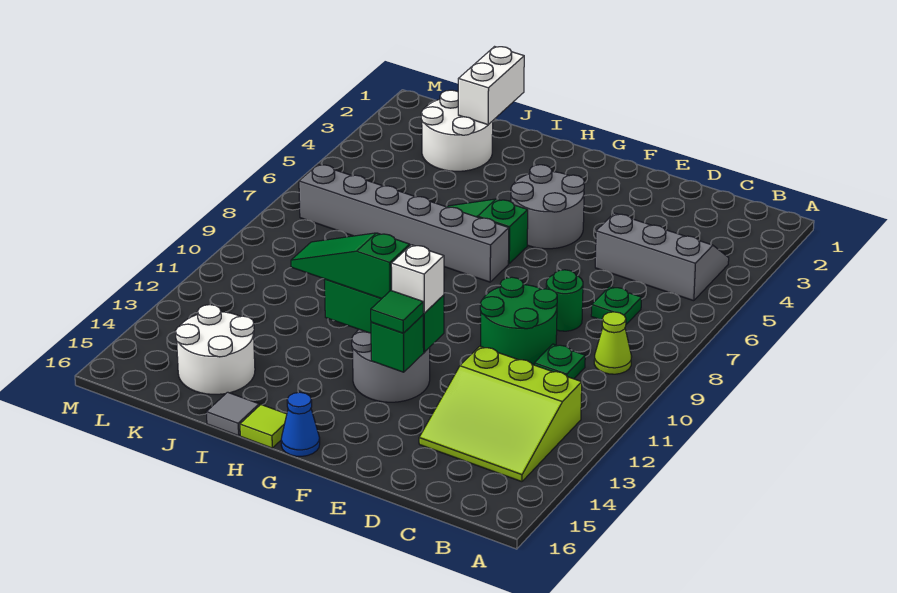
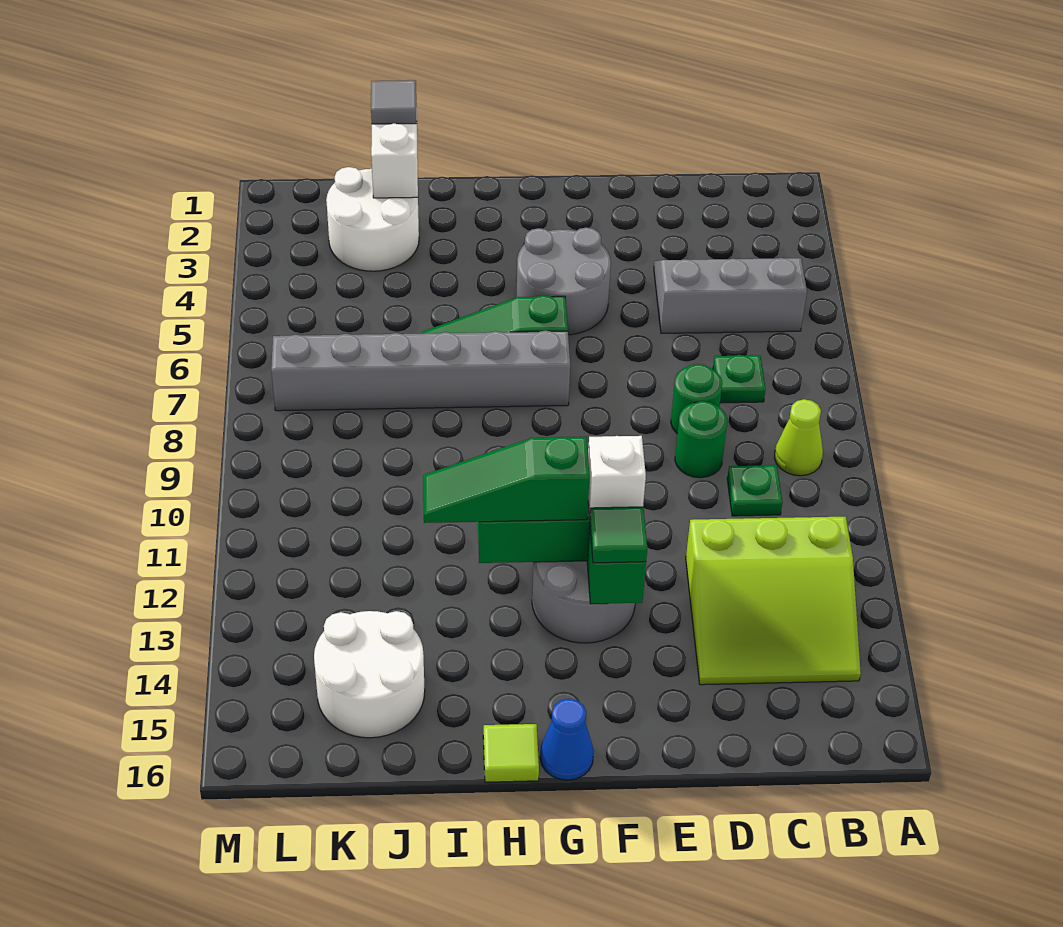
green 2x2 round brick [480,277,557,365] -> green 1x1 round brick [675,401,727,478]
grey 1x1 tile [206,392,259,436] -> grey 1x1 tile moved to [371,80,417,124]

